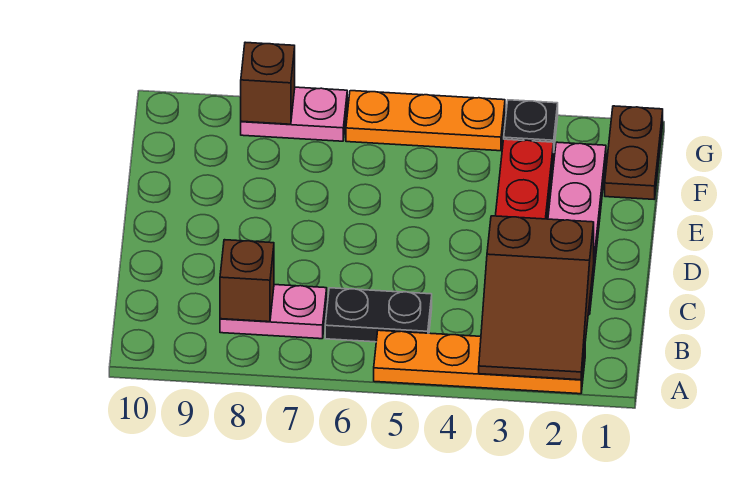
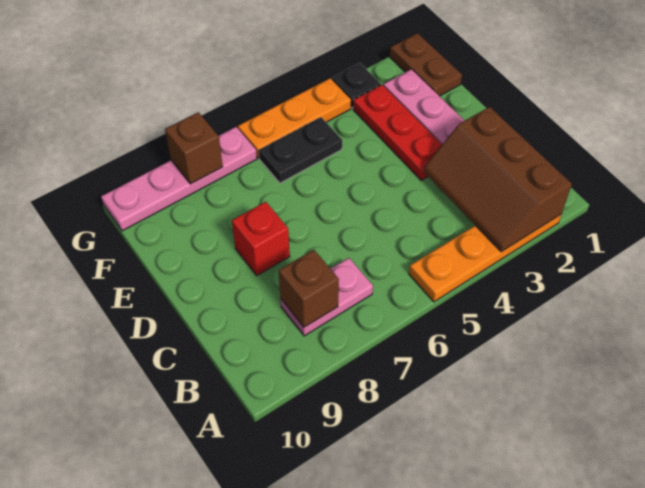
brown 2x3 slope [479,216,594,380] -> brown 2x3 slope turned to [424,107,572,252]
black 1x2 plate [325,288,432,342] -> black 1x2 plate moved to [259,117,342,183]
none -> red 1x1 brick [232,202,290,275]
pink 1x2 plate [241,87,347,141] -> pink 1x4 plate [101,127,257,231]

